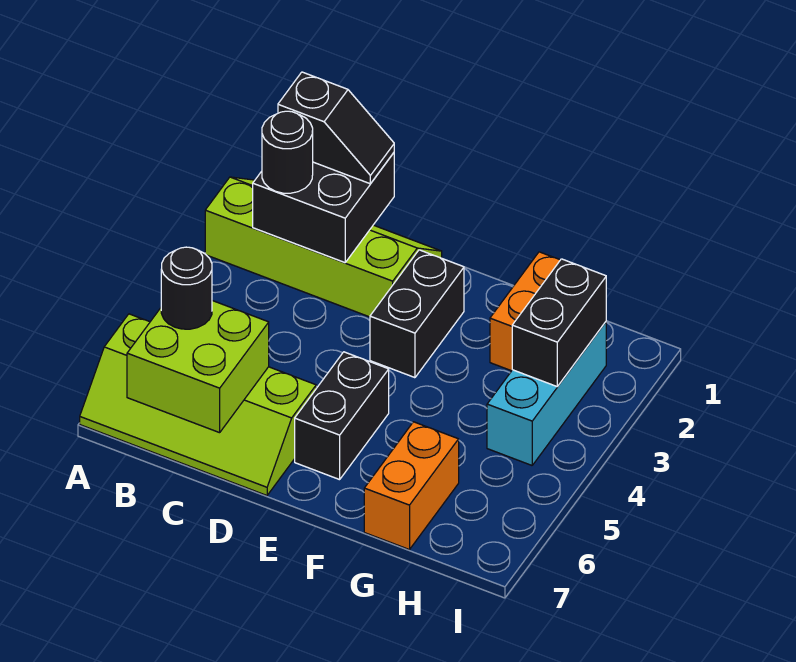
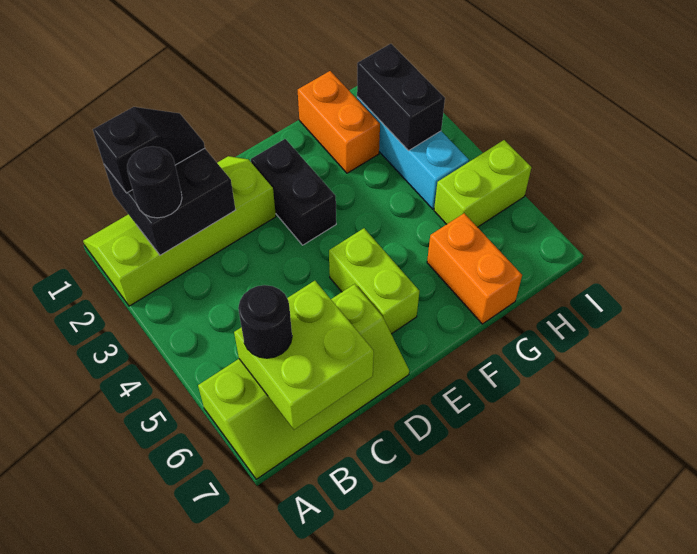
black 1x2 brick [295,352,389,480] -> lime 1x2 brick [329,228,419,334]
none -> lime 1x2 brick [434,140,531,227]

